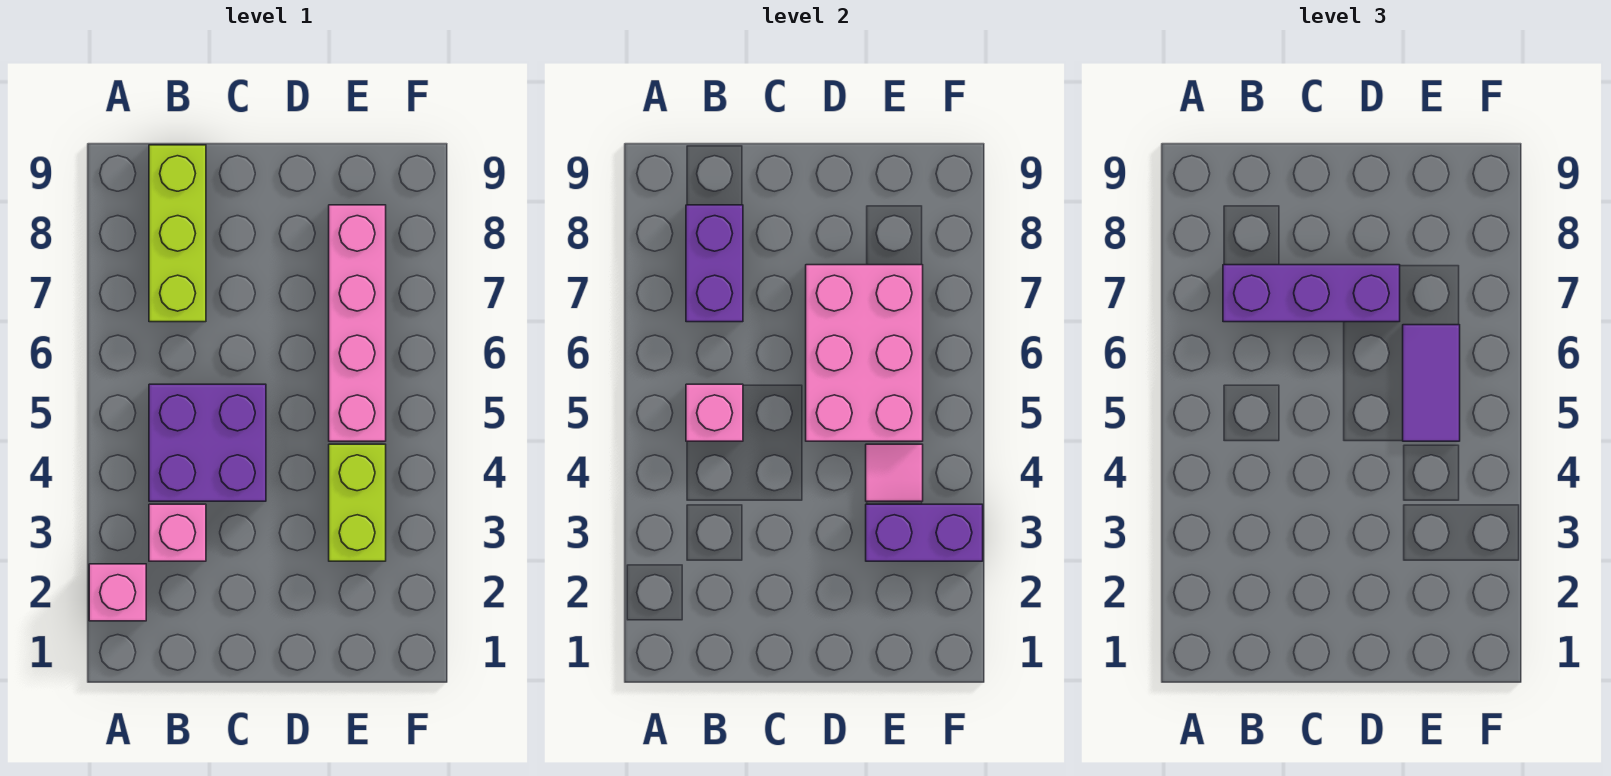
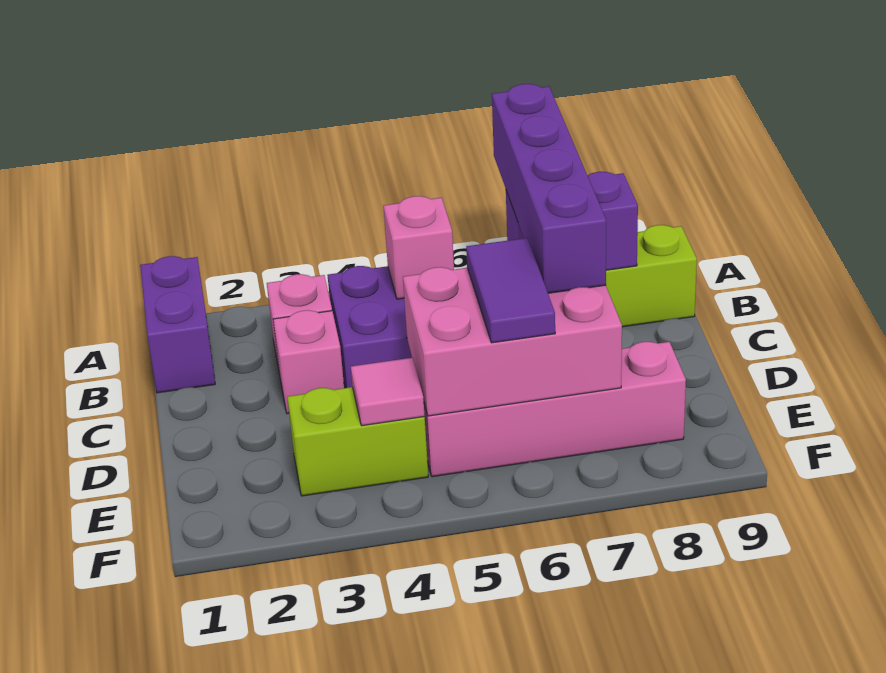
pink 1x1 brick [89,564,146,621] -> pink 1x1 brick moved to [273,310,344,414]
purple 1x3 brick [1223,265,1400,322] -> purple 1x4 brick [492,84,606,293]
purple 1x2 brick [866,504,983,561] -> purple 1x2 brick moved to [140,256,215,393]
purple 1x2 tile [1403,325,1460,441] -> purple 1x2 tile turned to [466,238,555,343]

